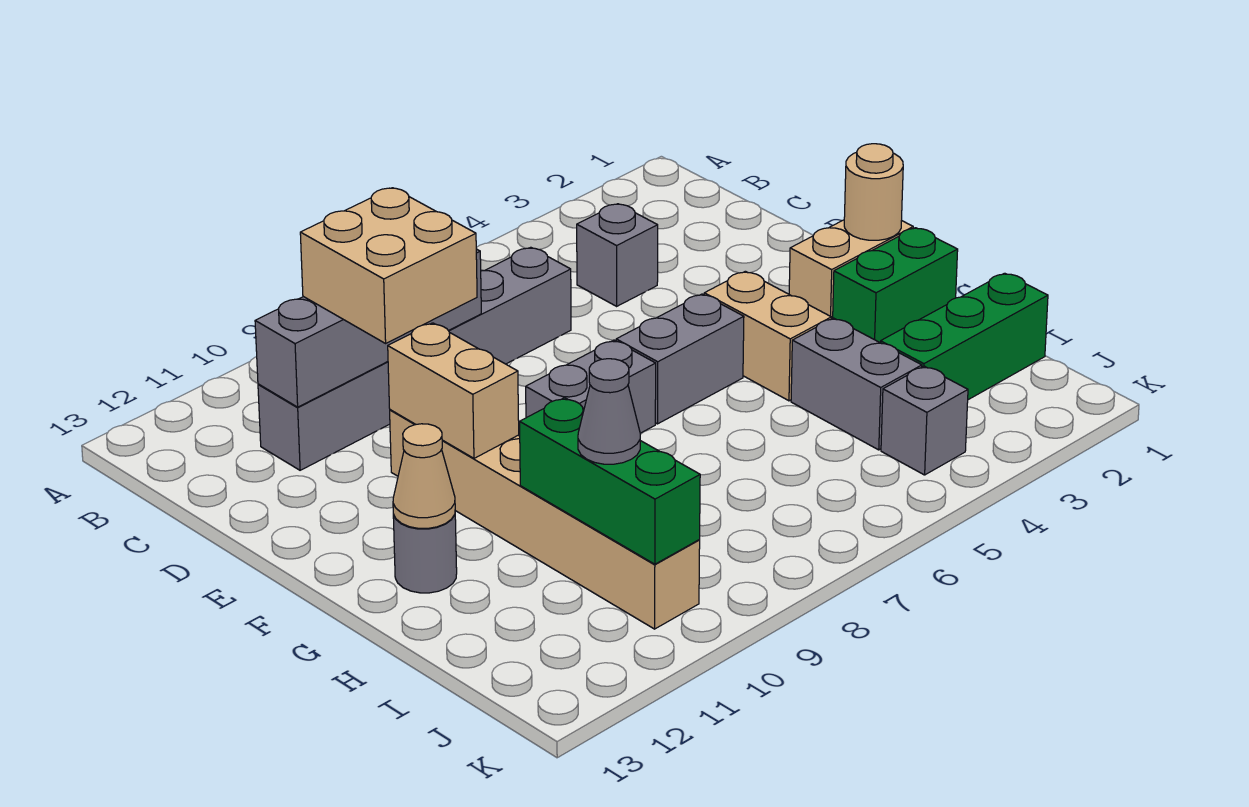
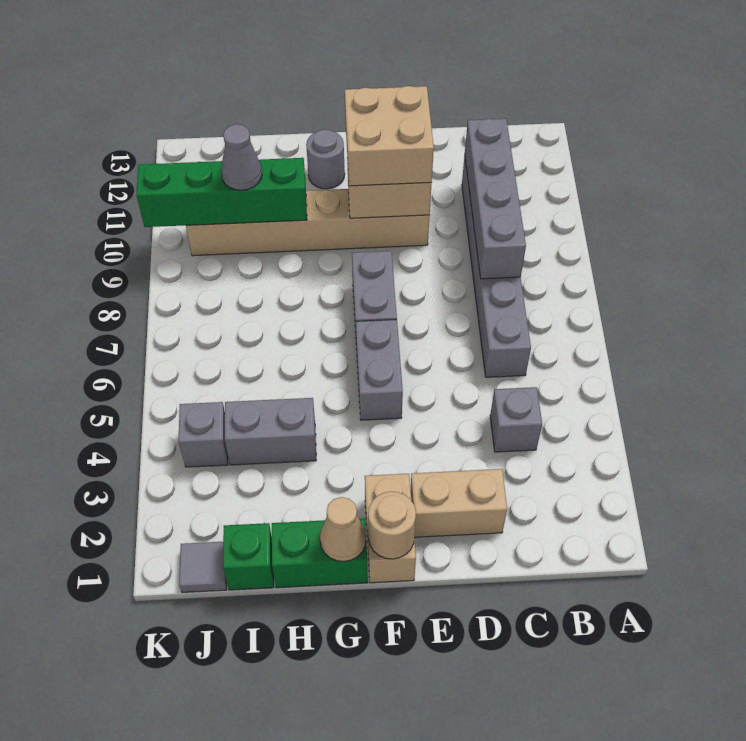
tan 2x2 brick [300,188,477,343] -> tan 2x2 brick moved to [345,86,434,186]
tan 1x2 brick [704,271,831,401] -> tan 1x2 brick moved to [411,469,507,537]
green 1x2 brick [833,228,958,342] -> green 1x2 brick turned to [272,518,368,588]
tan 1x1 cone [393,424,455,528] -> tan 1x1 cone moved to [320,497,366,562]
green 1x3 brick [520,398,700,564] -> green 1x4 brick [136,158,307,227]
green 1x3 brick [880,273,1048,400] -> green 1x1 brick [223,523,274,590]
none -> grey 1x1 tile [179,542,227,592]

